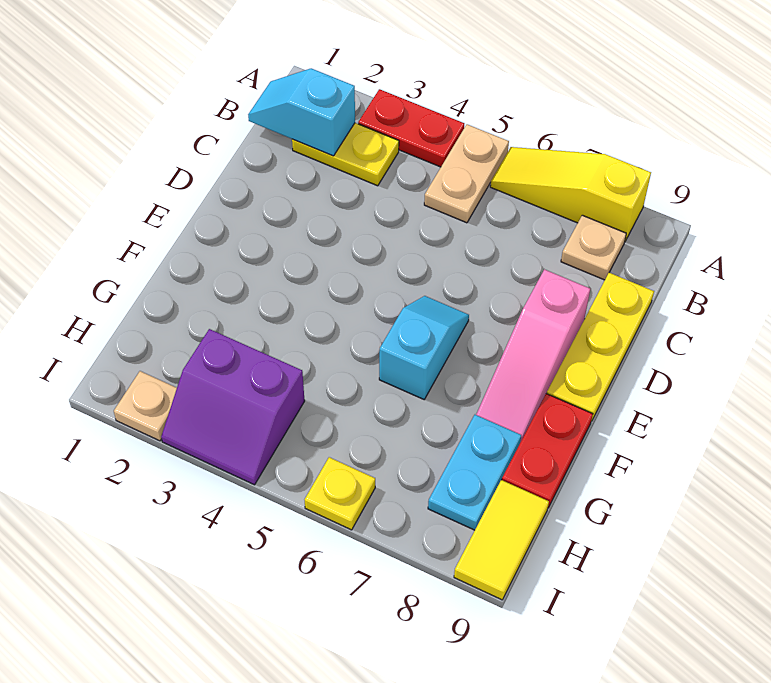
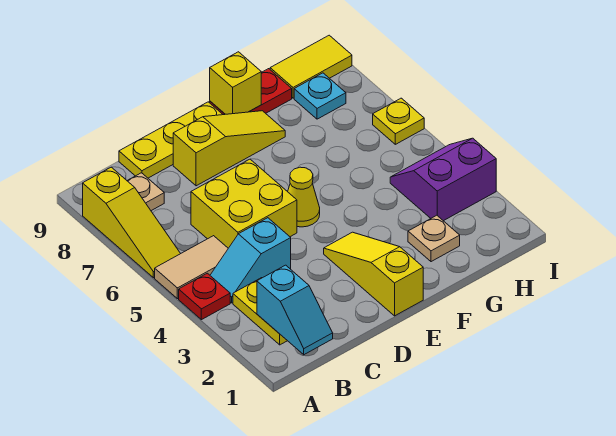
red 1x2 plate [358,89,464,167] -> red 1x1 plate [179,273,230,320]
tan 1x2 plate [424,124,509,223] -> tan 1x2 tile [155,236,228,299]
none -> yellow 2x2 brick [191,159,297,248]
pink 1x3 slope [476,269,590,442] -> yellow 1x3 slope [173,111,285,186]
none -> yellow 1x3 slope [324,232,423,316]
none -> yellow 1x1 cone [288,167,320,227]
cyan 1x2 slope [379,296,469,399] -> cyan 1x2 slope moved to [210,218,291,303]
none -> yellow 1x1 brick [210,52,261,114]
cyan 1x2 plate [428,415,521,530] -> cyan 1x1 plate [294,73,346,119]
purple 2x2 slope [161,329,305,485] -> purple 2x2 slope turned to [390,138,496,221]
tan 1x1 plate [114,371,177,441] -> tan 1x1 plate moved to [408,215,460,262]

